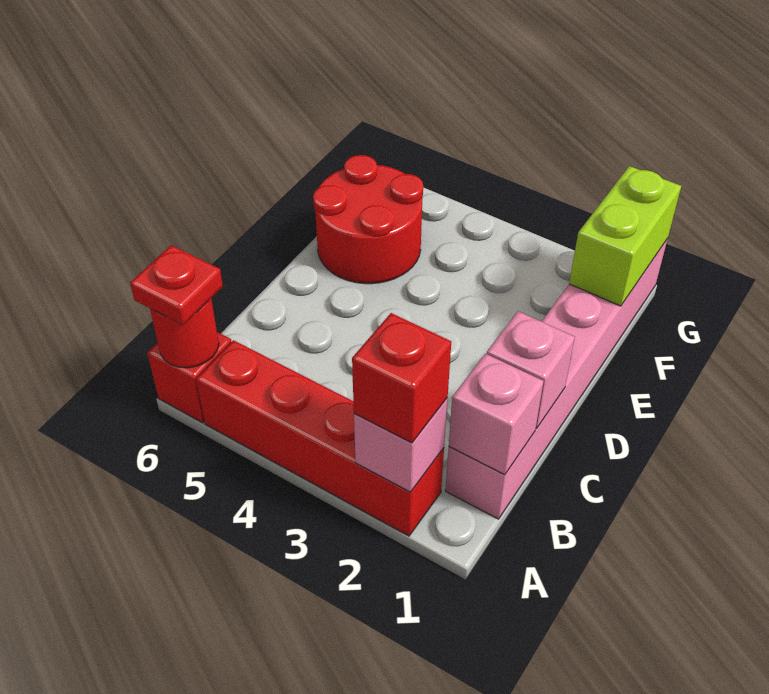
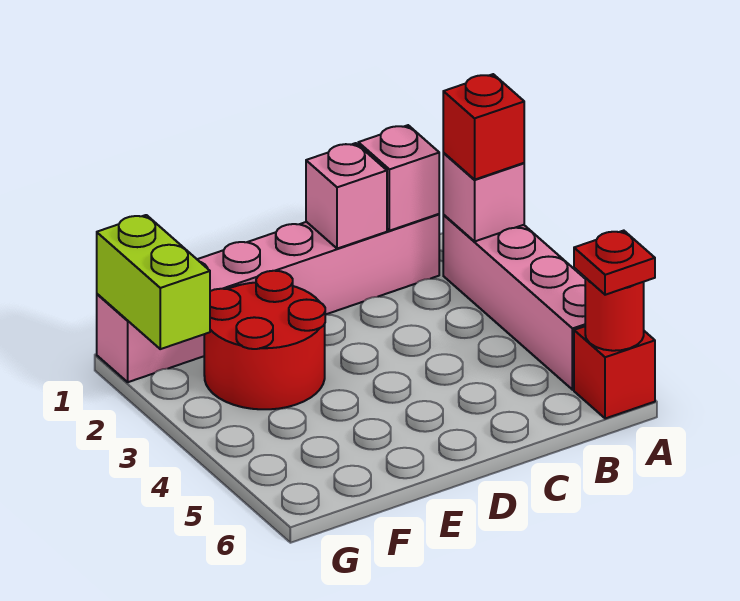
red 1x4 brick [196,340,444,536] -> pink 1x4 brick [443,215,585,390]
red 2x2 round brick [313,155,423,284] -> red 2x2 round brick moved to [204,271,325,409]
lime 1x2 brick [569,166,681,306] -> lime 1x2 brick turned to [97,215,210,349]

